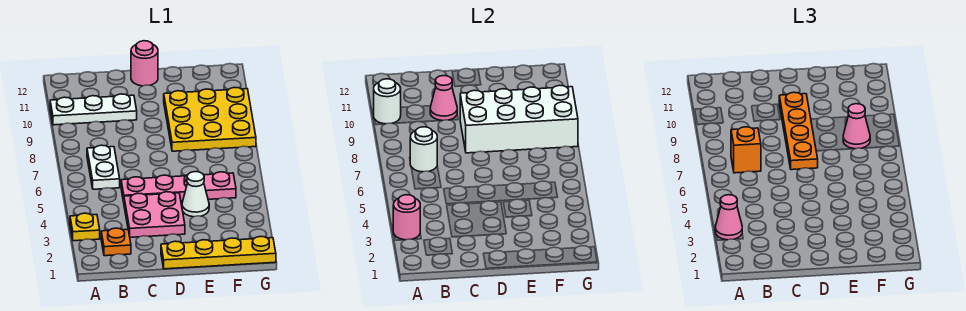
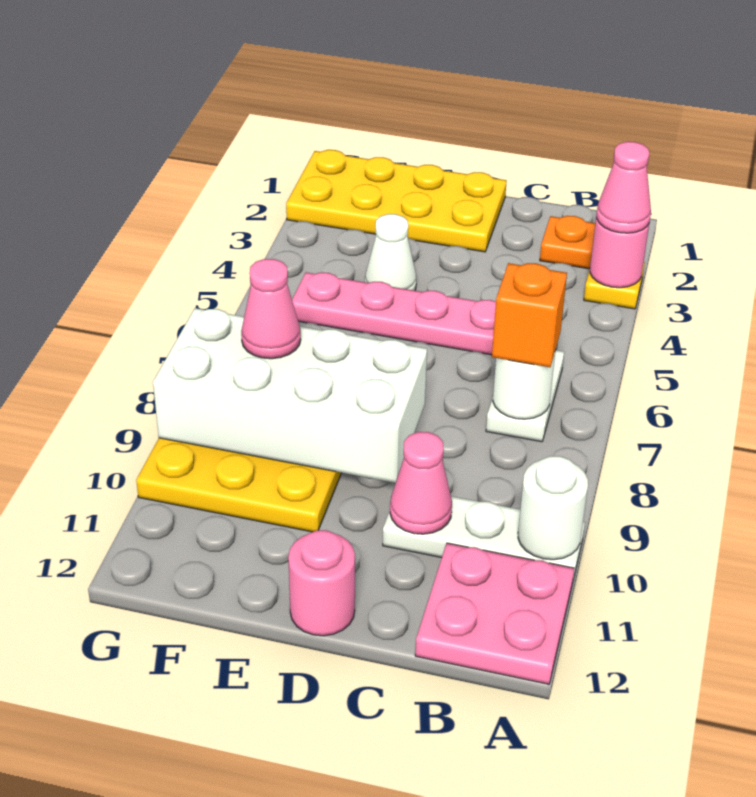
pink 2x2 plate [124,192,185,237] -> pink 2x2 plate moved to [415,543,574,684]
yellow 1x4 plate [161,236,276,269] -> yellow 2x4 plate [286,150,507,252]
orange 1x4 plate [779,92,818,170] -> none

